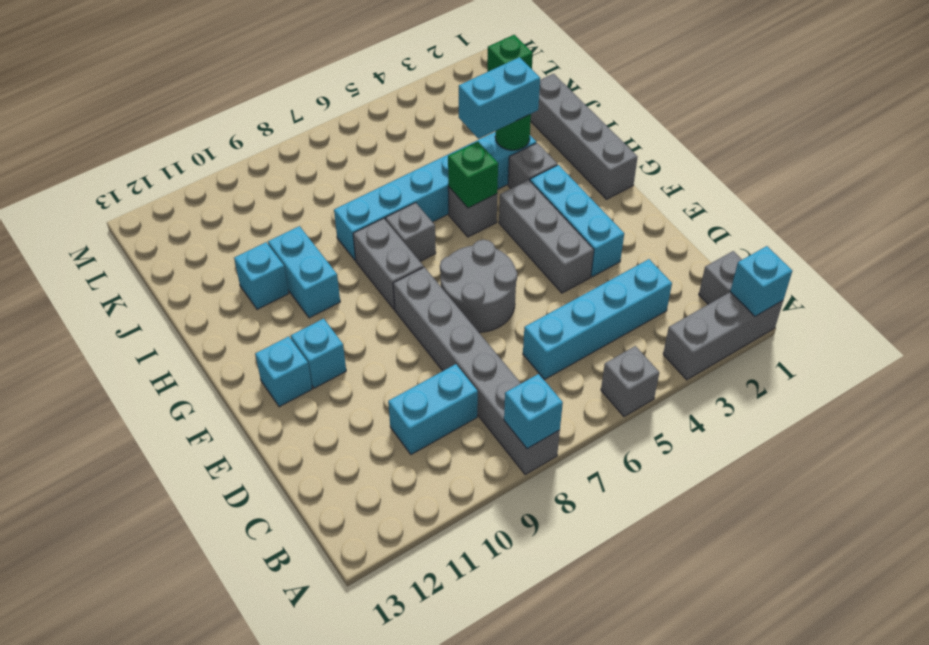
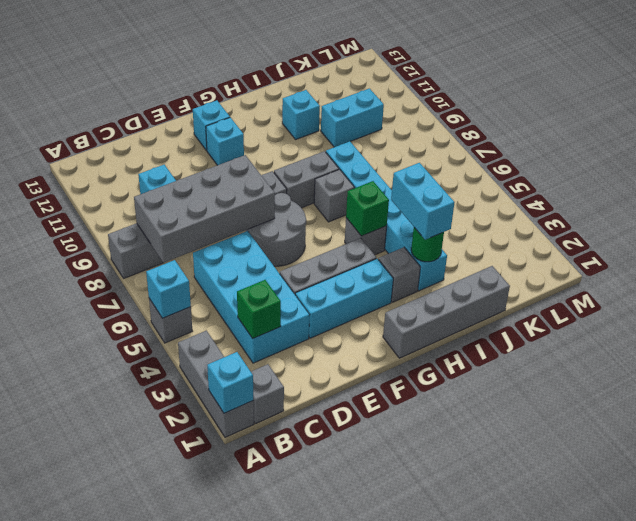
cyan 1x1 brick [504,374,563,449] -> cyan 1x1 brick moved to [146,260,191,318]
none -> grey 2x4 brick [134,155,275,263]
cyan 1x4 brick [523,259,672,380] -> cyan 2x4 brick [193,231,309,363]
cyan 1x2 brick [268,226,340,318] -> cyan 1x2 brick moved to [321,88,384,147]
green 1x1 brick [487,35,533,72] -> green 1x1 brick moved to [237,280,281,338]

